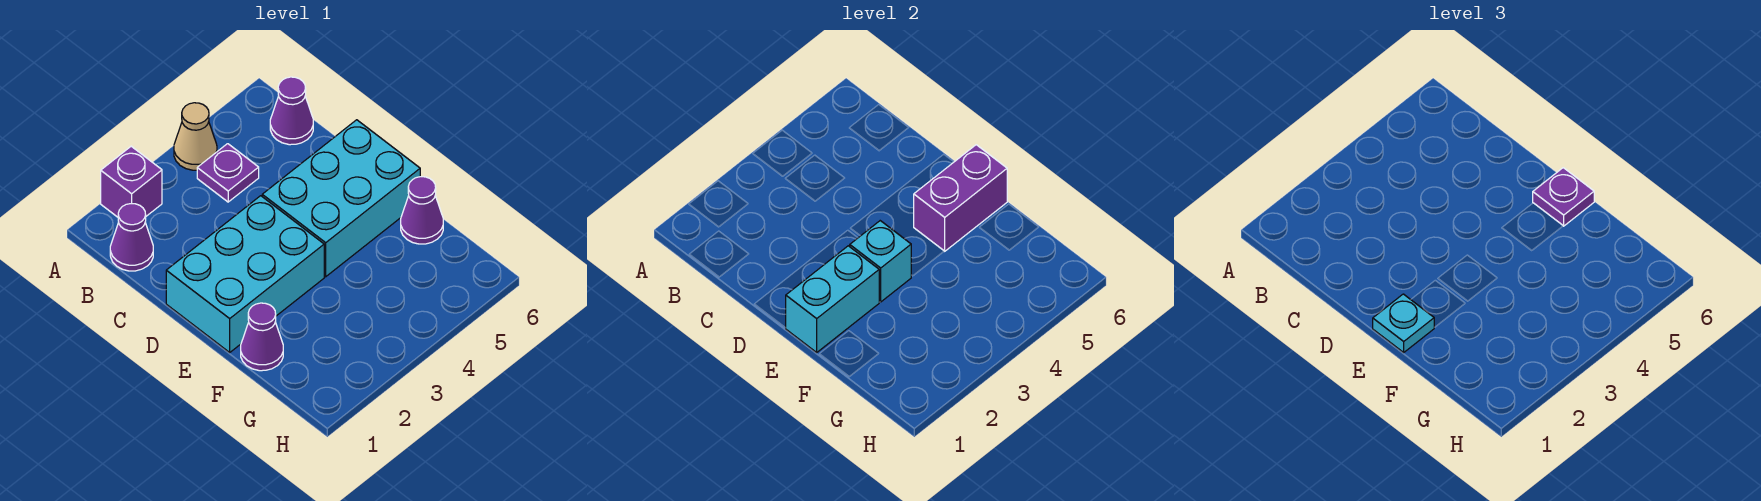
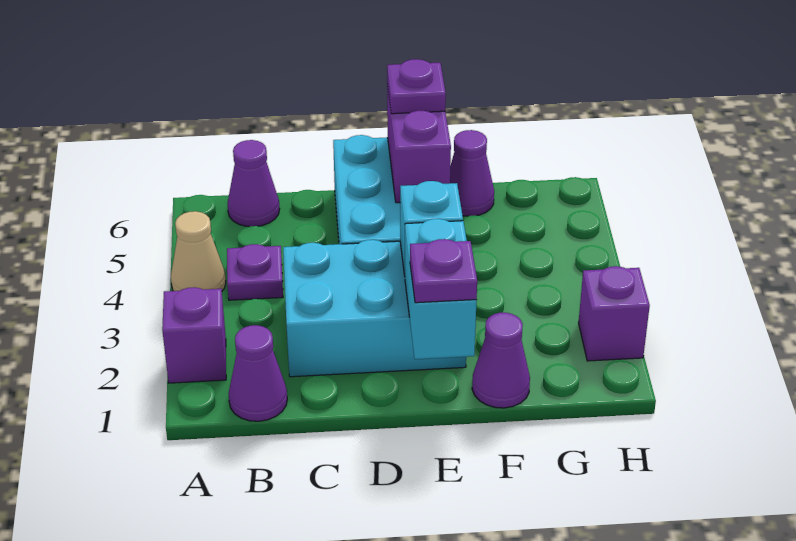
cyan 2x3 brick [166,196,324,352] -> cyan 2x3 brick turned to [283,240,466,377]
cyan 1x1 plate [1373,294,1434,352] -> purple 1x1 plate [410,239,477,303]
none -> purple 1x1 brick [579,266,650,361]

